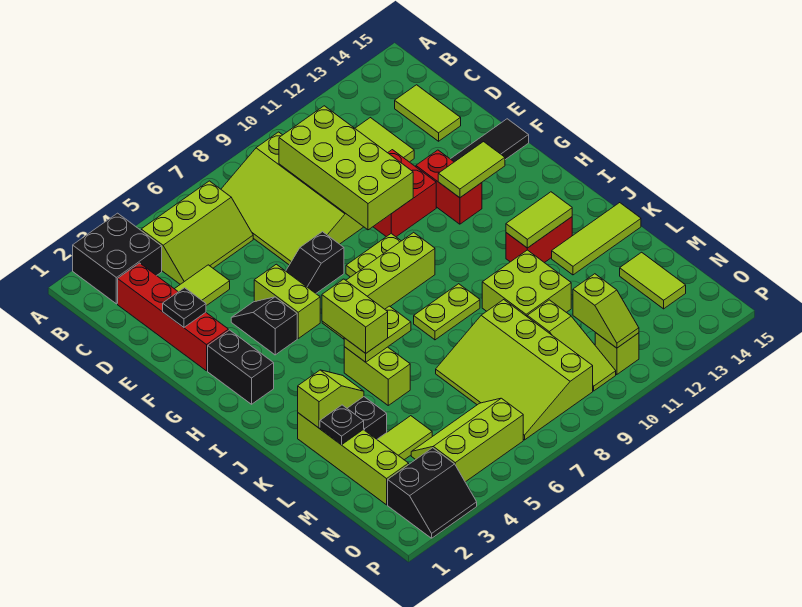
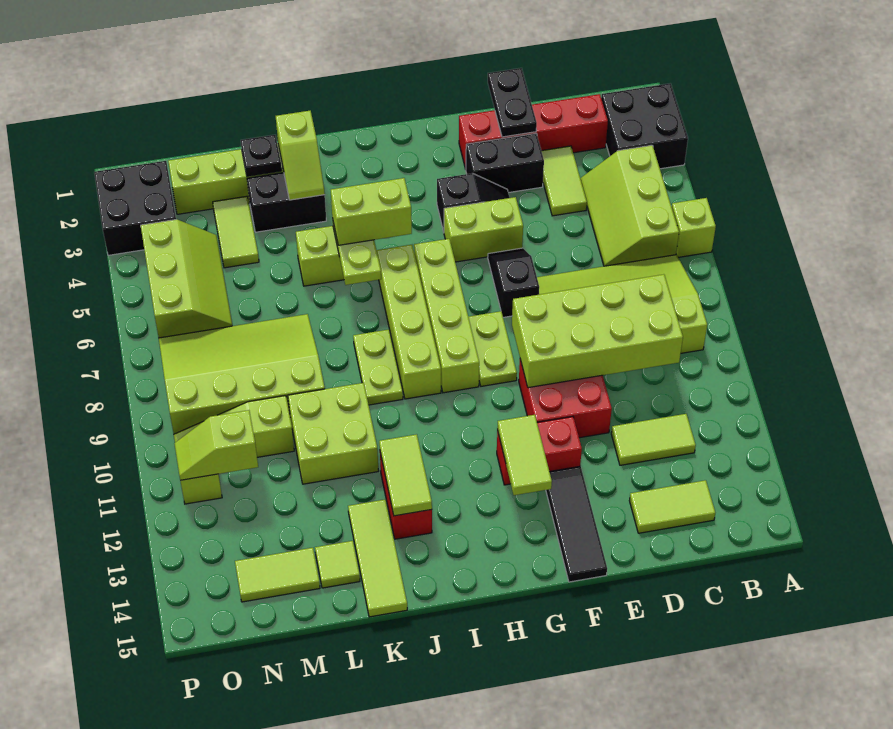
none -> lime 1x1 brick [672,198,716,257]
black 1x1 plate [163,288,206,327] -> black 1x2 plate [488,68,537,137]
black 1x2 brick [208,330,274,404] -> black 1x2 brick moved to [466,134,544,193]
none -> lime 1x4 brick [377,245,441,399]
none -> lime 1x1 tile [315,541,360,588]
black 2x2 slope [388,448,477,538] -> black 2x2 brick [94,161,176,255]

